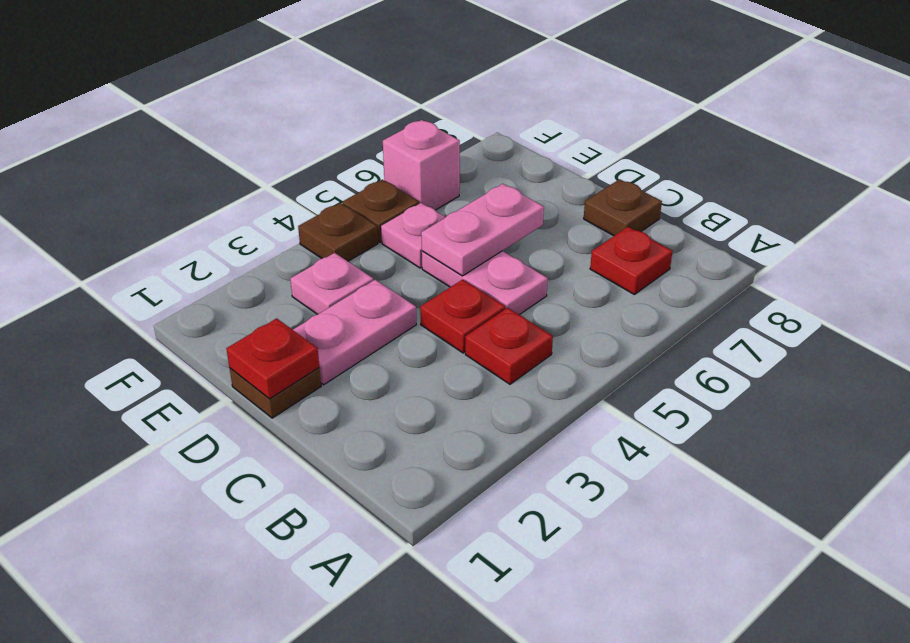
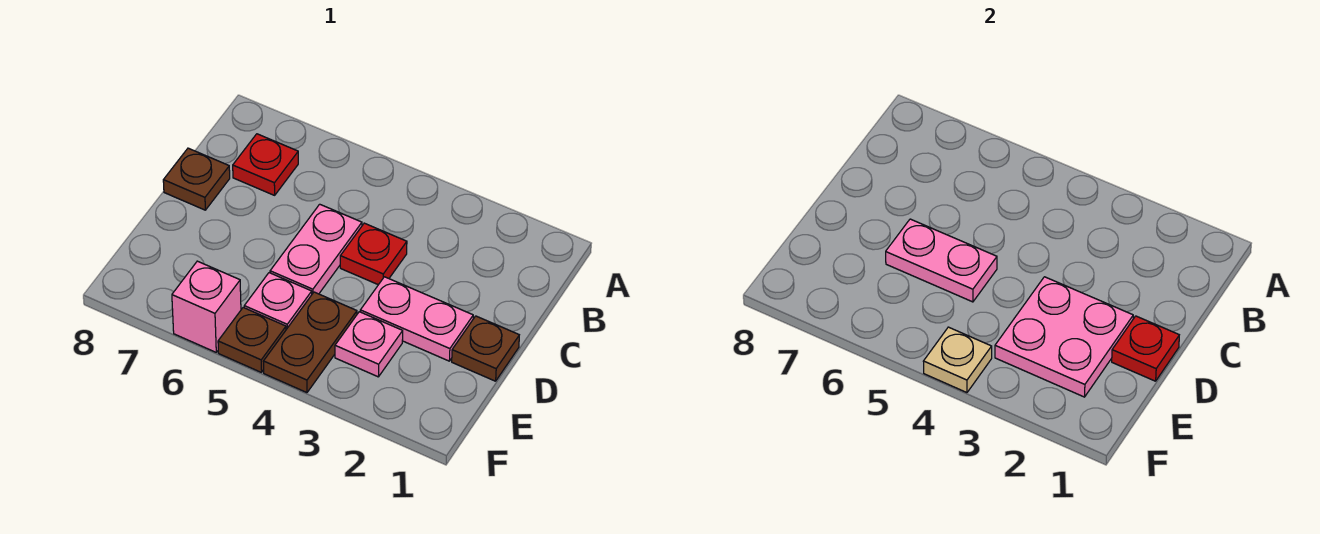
red 1x1 plate [465,308,553,384] -> none
none -> pink 2x2 plate [995,277,1133,397]
brown 1x1 plate [298,203,378,261] -> brown 1x2 plate [263,292,357,393]
none -> tan 1x1 plate [923,327,992,393]

